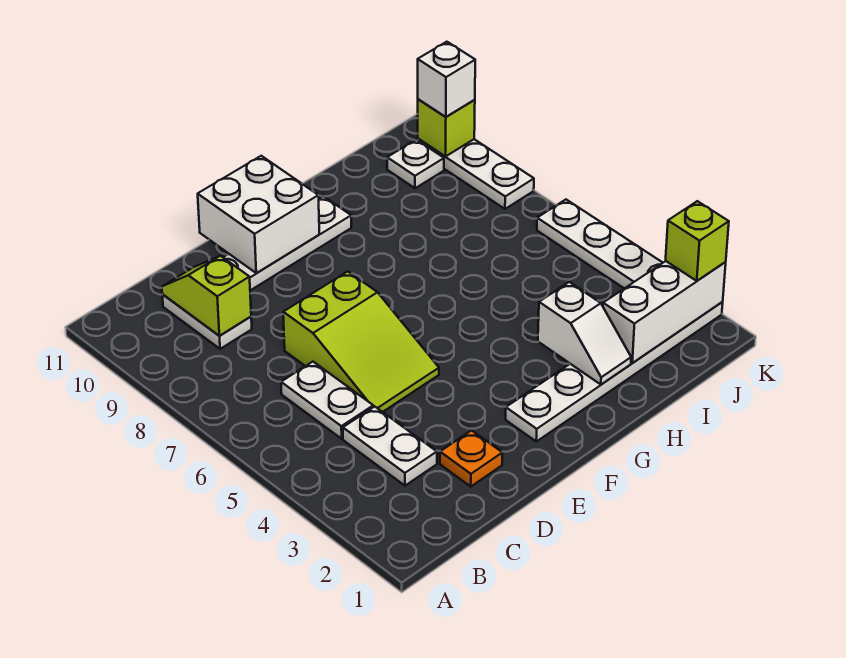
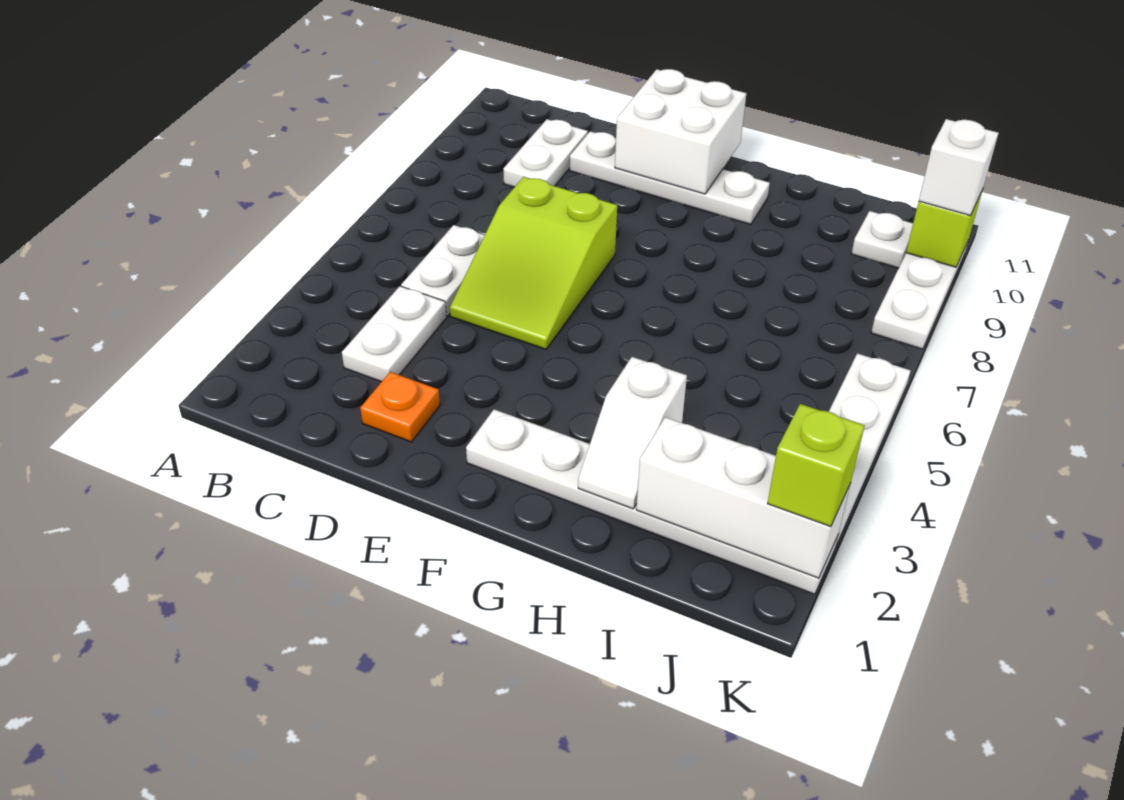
lime 1x2 slope [162,256,251,336] -> none

